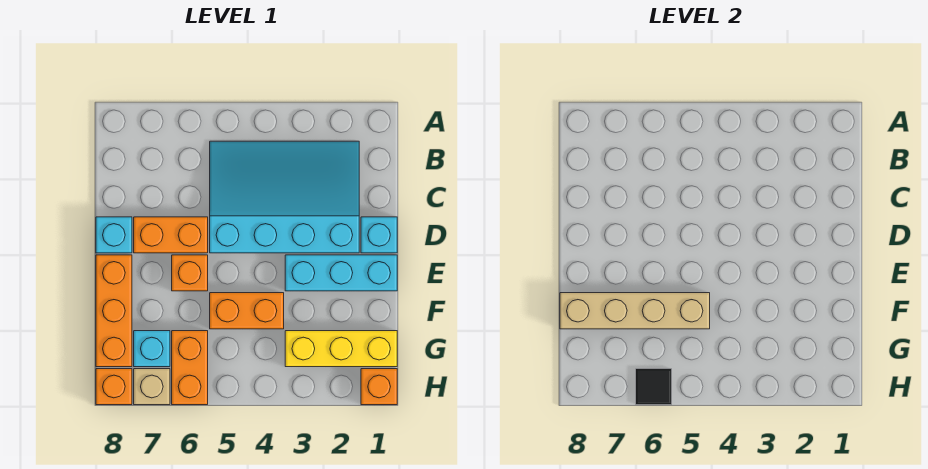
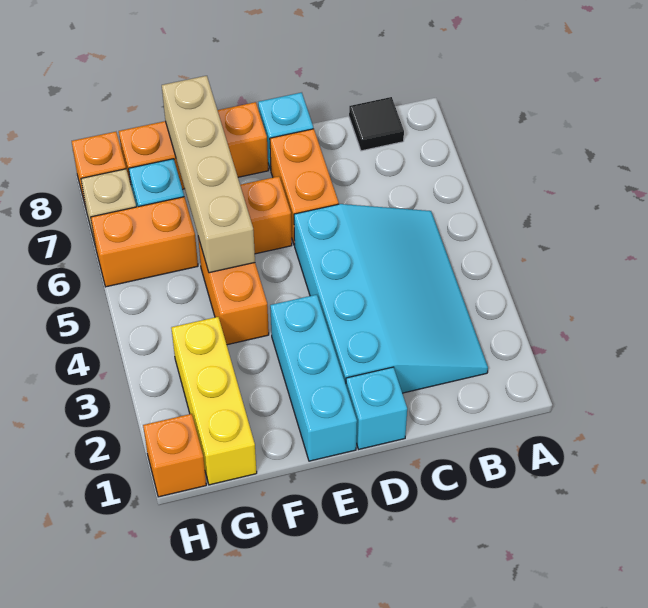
black 1x1 tile [636,369,672,405] -> black 1x1 tile moved to [349,97,404,151]

